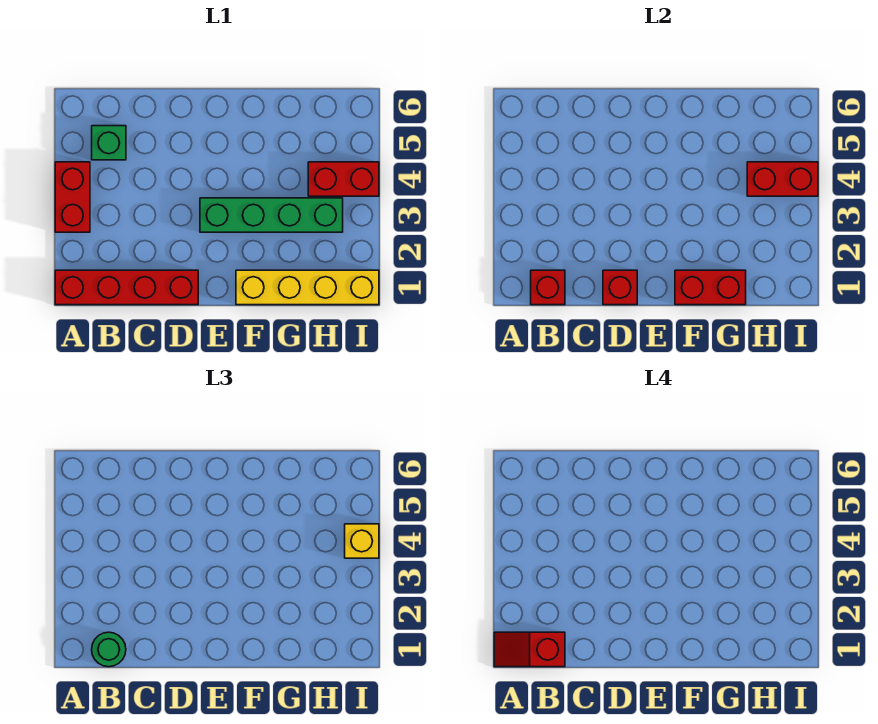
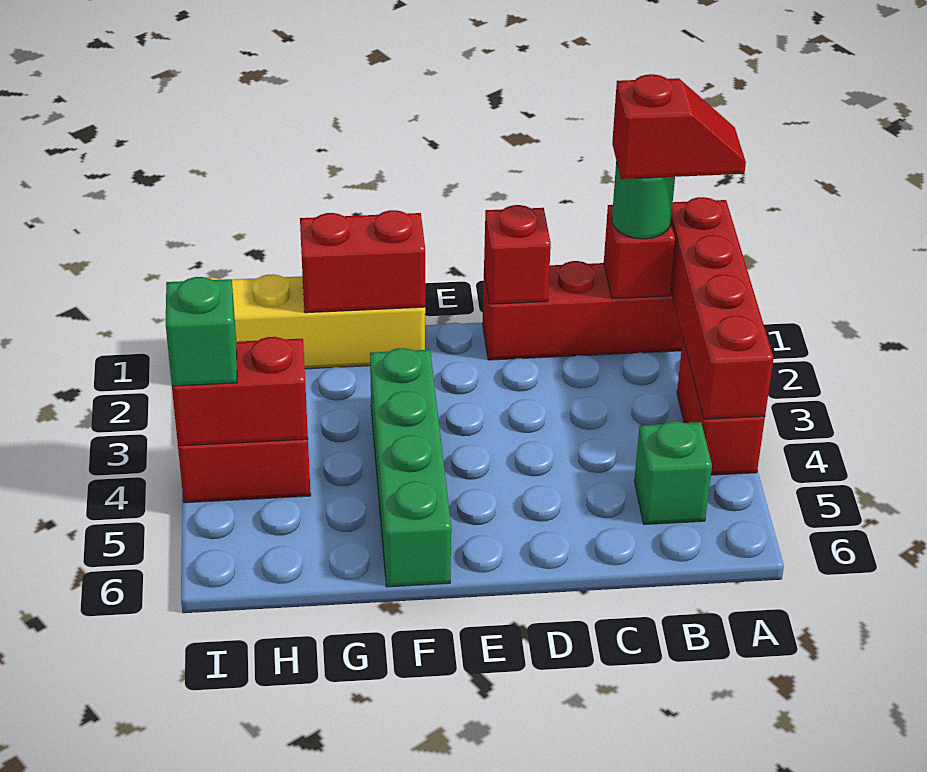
none -> red 1x4 brick [670,197,773,419]
green 1x4 brick [200,198,343,232] -> green 1x4 brick turned to [370,348,451,587]
yellow 1x1 brick [345,524,379,558] -> green 1x1 brick [166,277,237,386]

